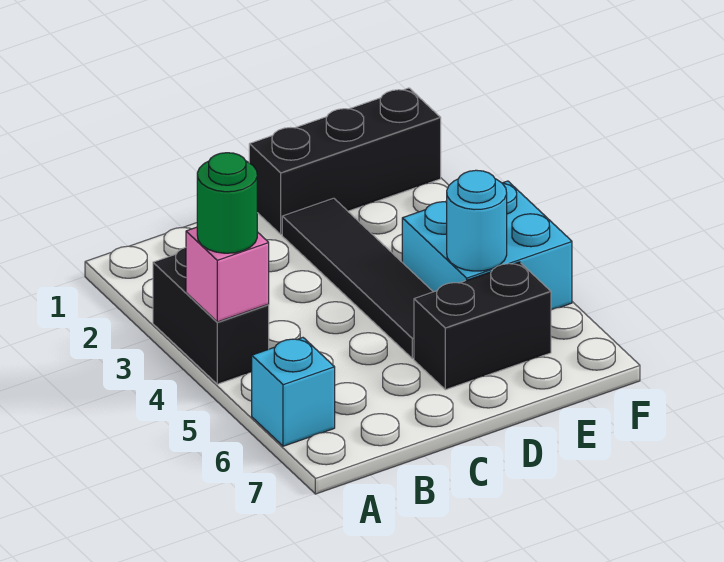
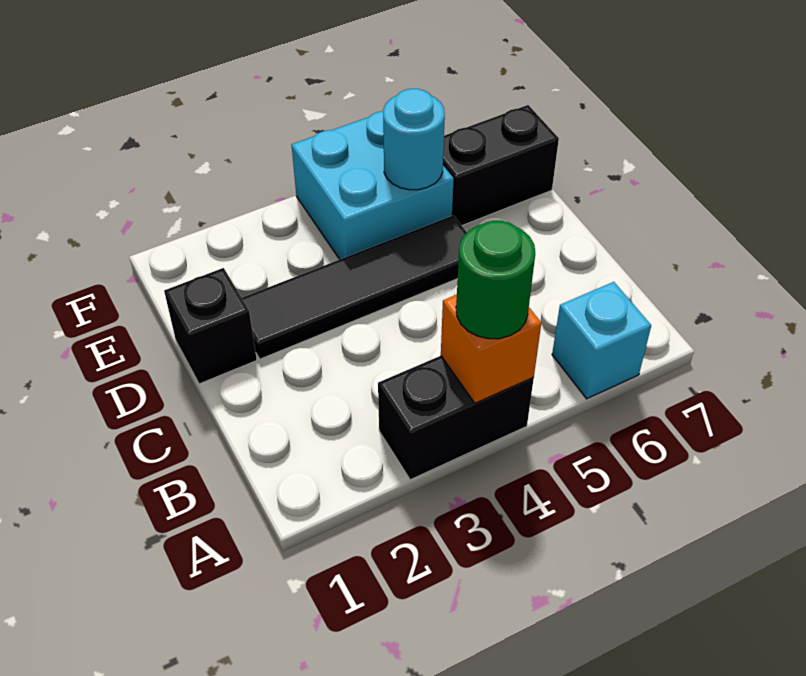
pink 1x1 brick [186,227,269,322] -> orange 1x1 brick [441,295,541,403]
black 1x3 brick [249,88,441,235] -> black 1x1 brick [164,268,257,384]
black 1x2 brick [414,262,551,390] -> black 1x2 brick turned to [443,105,559,225]

